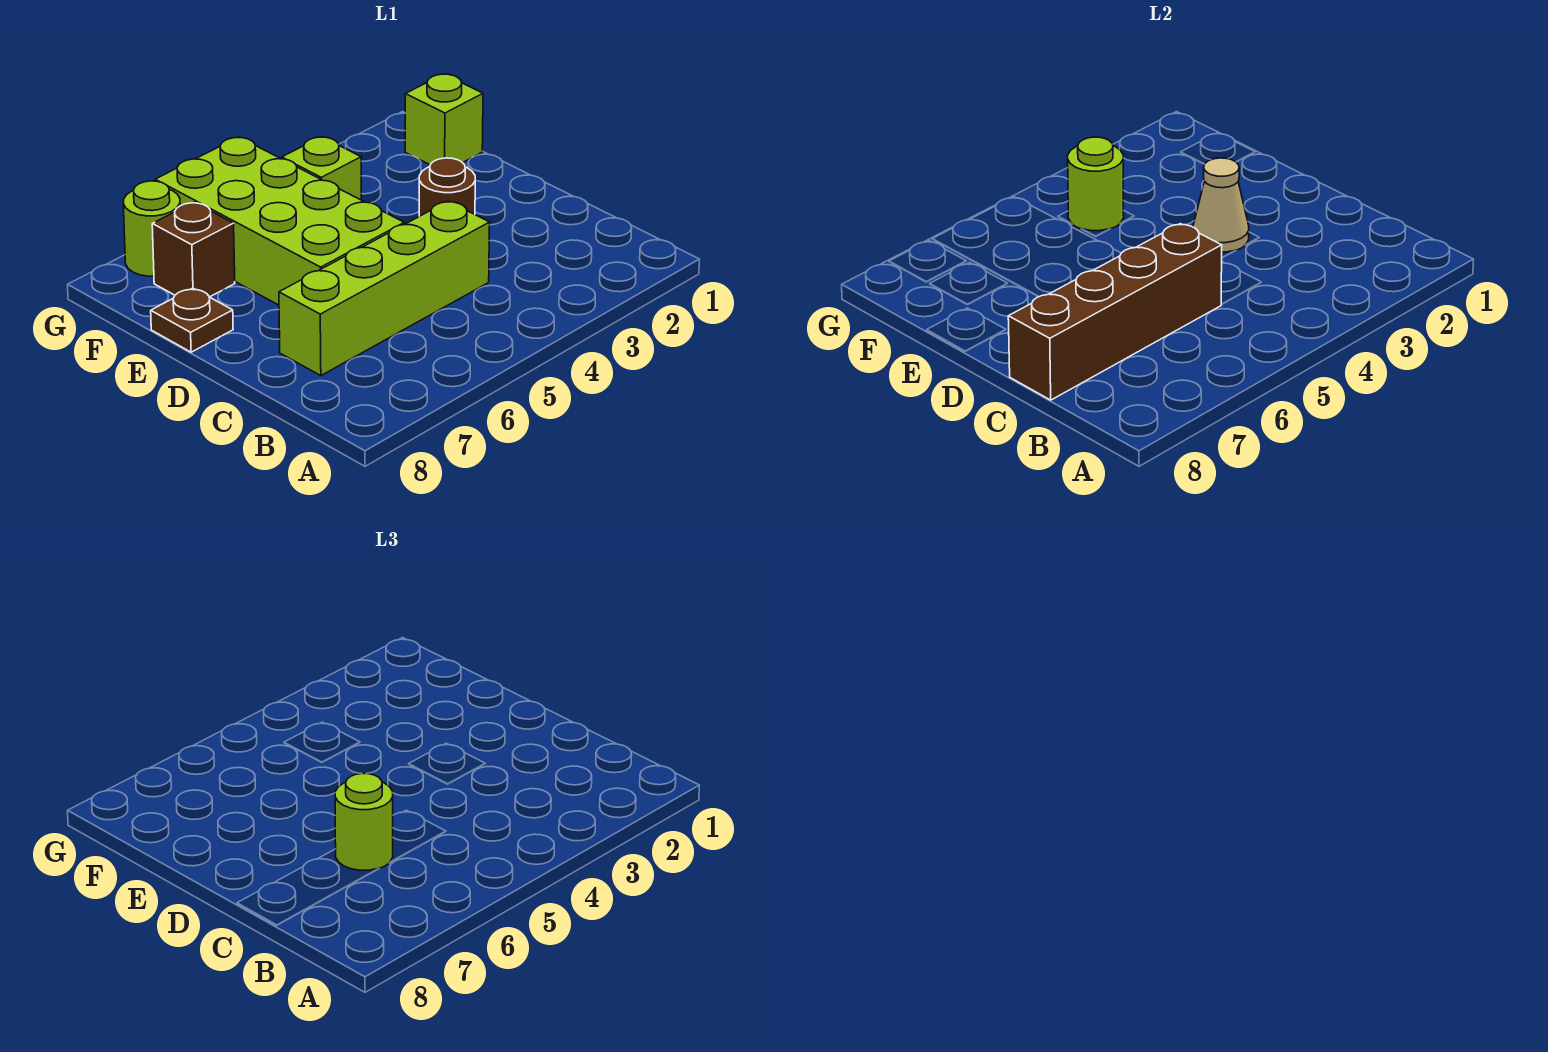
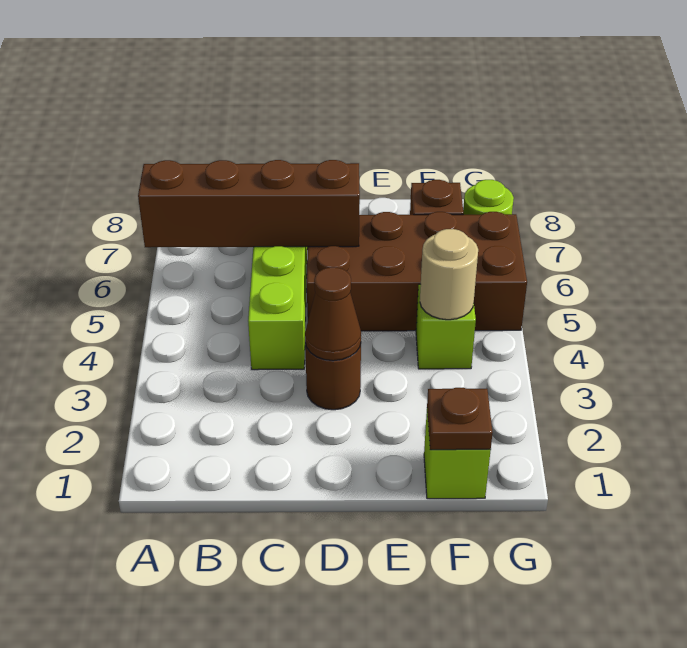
brown 1x4 brick [1008,224,1222,400] -> brown 1x4 brick turned to [138,160,360,247]
lime 1x1 round brick [335,773,393,870] -> none
tan 1x1 cone [1193,158,1249,252] -> brown 1x1 cone [305,267,361,361]
lime 2x4 brick [155,137,404,305] -> brown 2x4 brick [307,212,527,331]
brown 1x1 plate [151,288,233,352] -> brown 1x1 plate moved to [427,388,493,450]
lime 1x1 round brick [1068,137,1124,231] -> tan 1x1 round brick [420,229,478,320]

